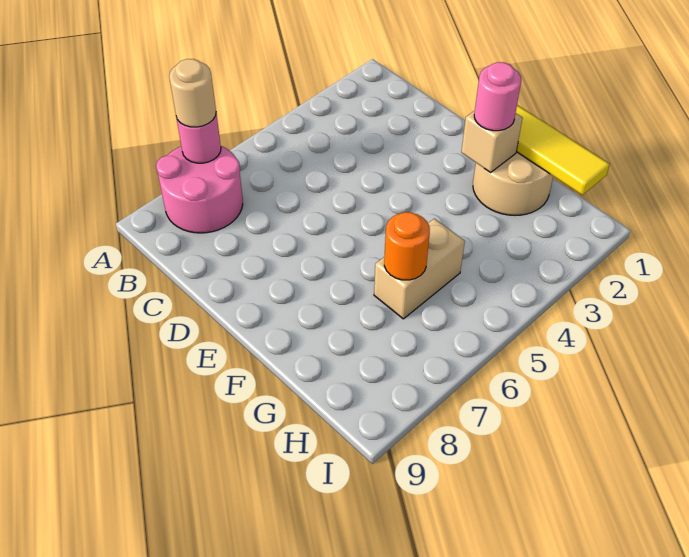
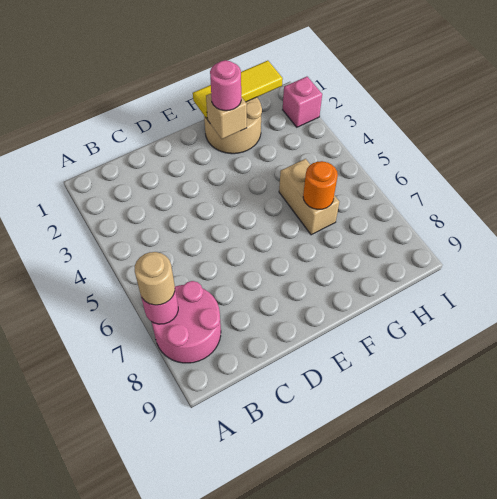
none -> pink 1x1 brick [283,77,322,127]

